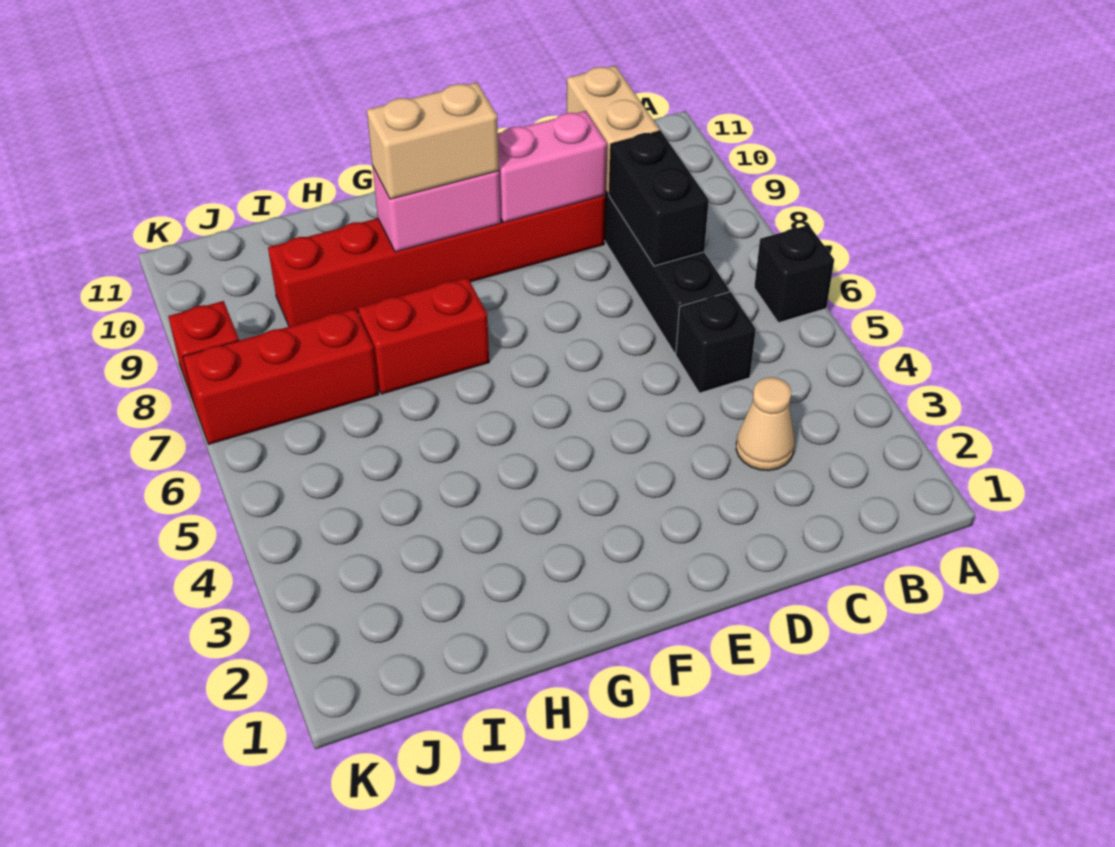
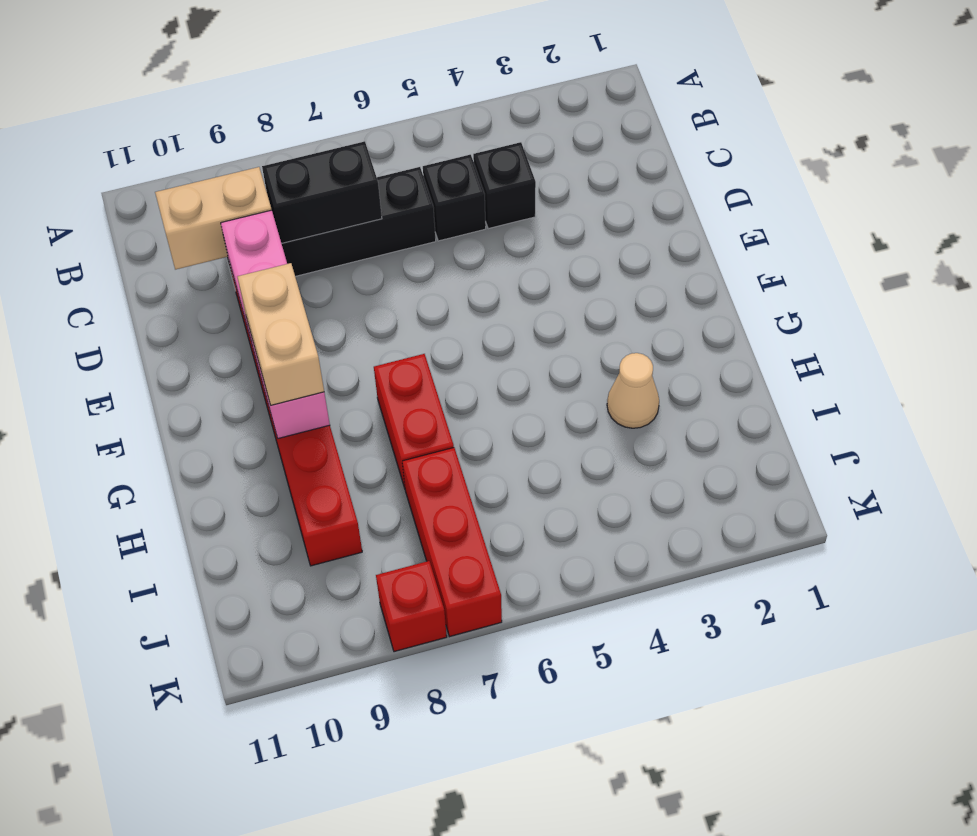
black 1x1 brick [754,225,834,323] -> black 1x1 brick moved to [473,142,536,229]
tan 1x1 cone [736,377,795,471] -> tan 1x1 cone moved to [607,353,659,428]

